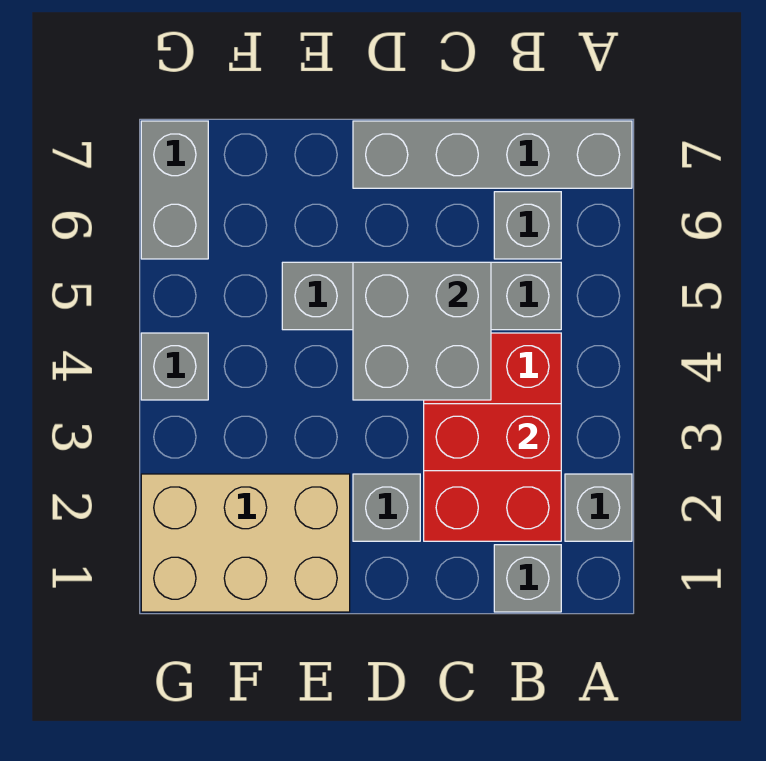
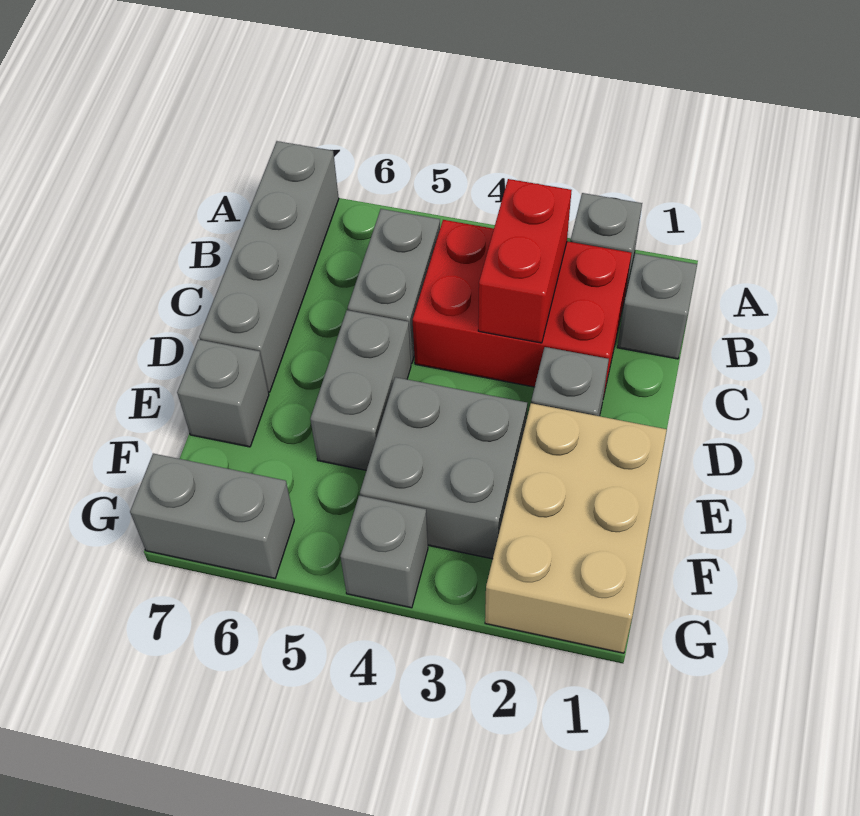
grey 1x1 brick [494,192,561,259] -> grey 1x1 brick moved to [177,340,269,447]
grey 2x2 brick [353,262,491,400] -> grey 2x2 brick moved to [360,377,527,559]

